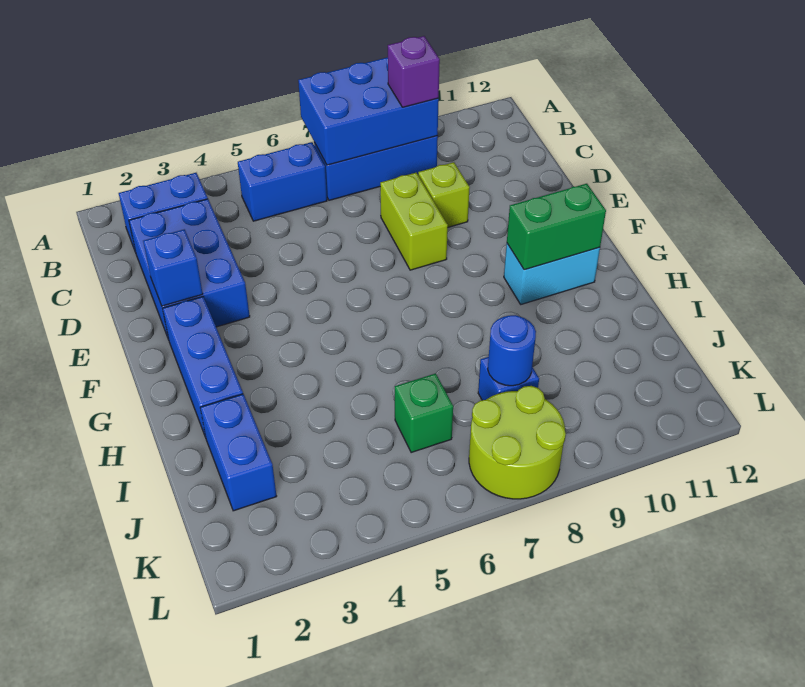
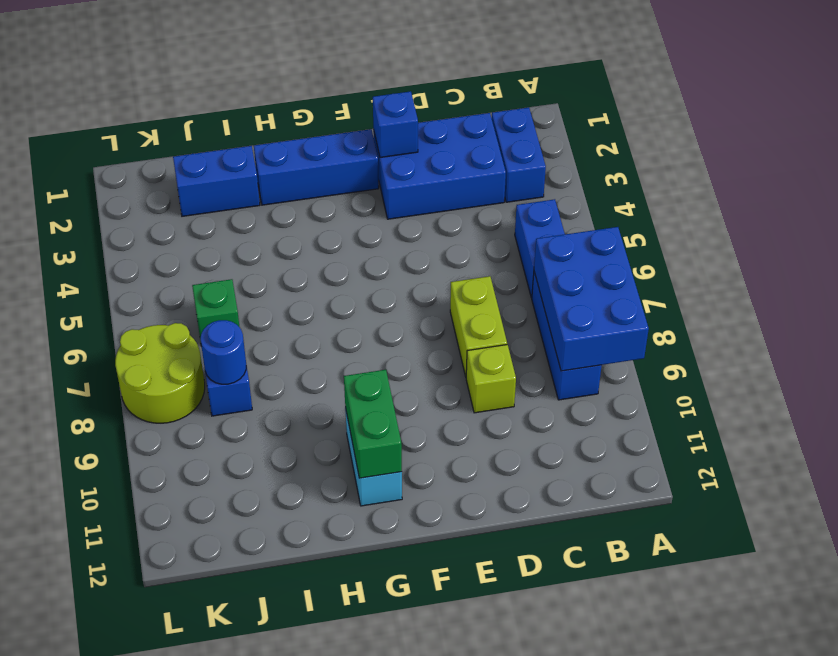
purple 1x1 brick [388,36,440,107] -> none
lime 1x2 brick [380,173,448,270] -> lime 1x2 brick turned to [450,276,507,377]

